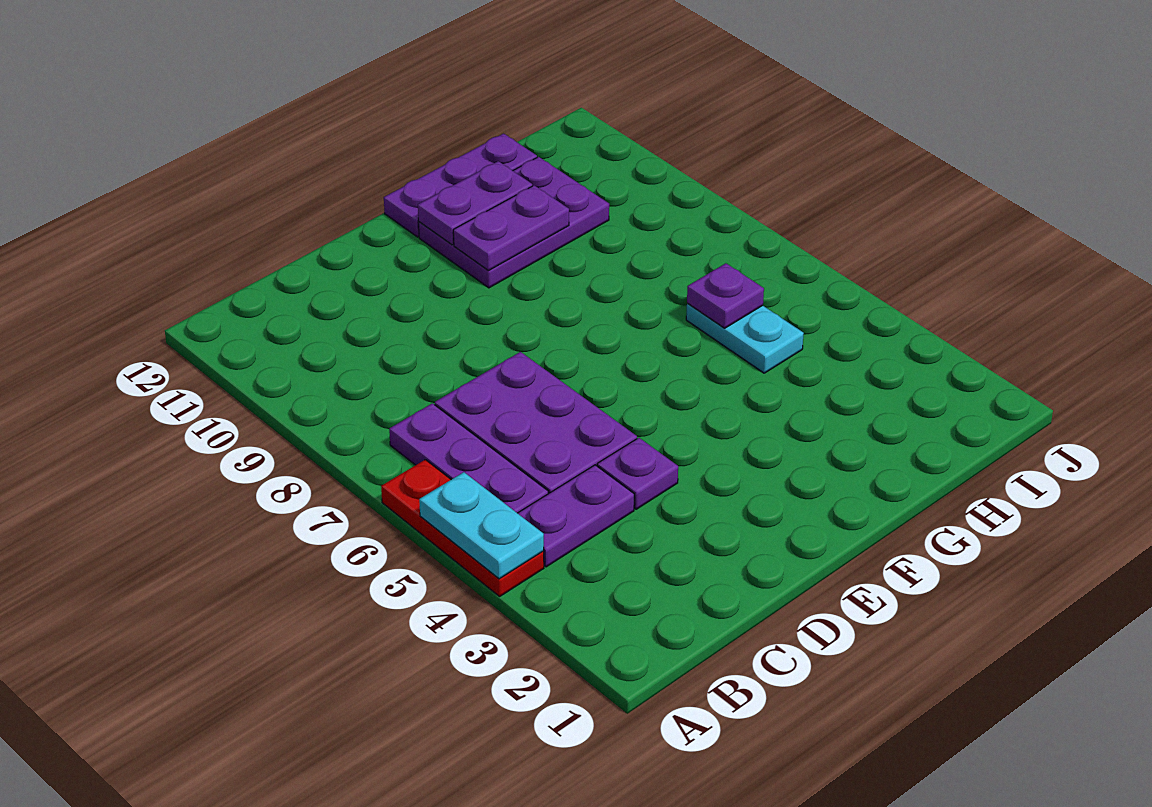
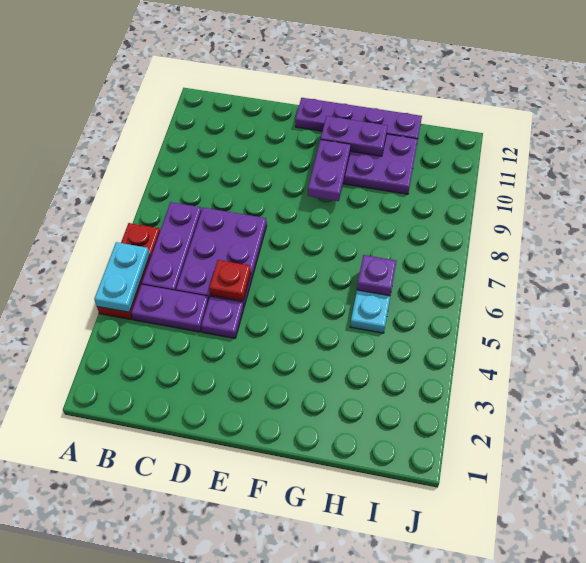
none -> red 1x1 plate [209,260,251,301]
purple 1x2 plate [453,185,569,271] -> purple 1x2 plate turned to [308,140,351,201]
purple 1x3 plate [384,134,537,237] -> purple 1x4 plate [295,98,422,139]

